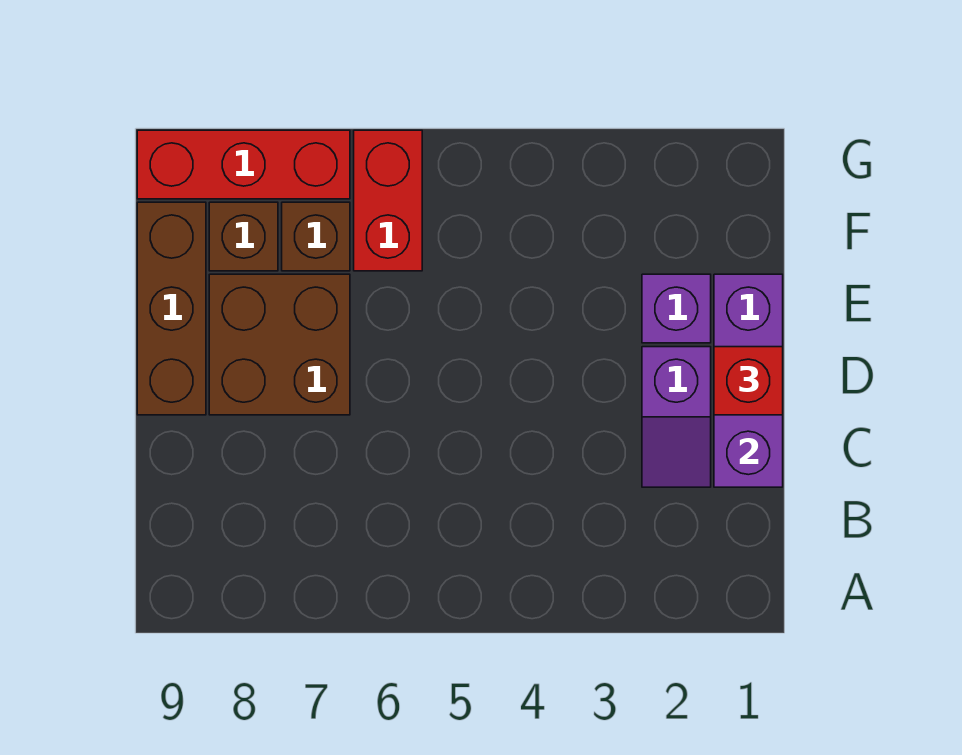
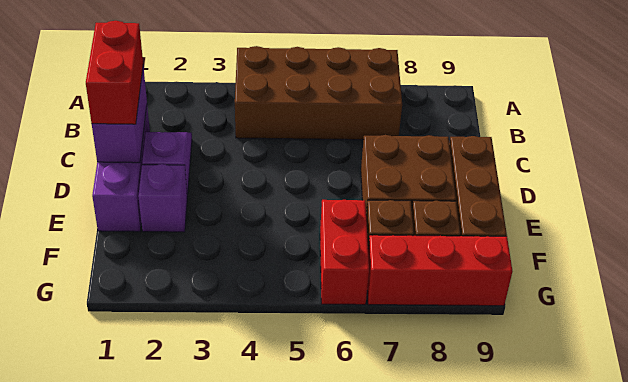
none -> brown 2x4 brick [235,46,402,140]
red 1x1 brick [714,347,783,415] -> red 1x2 brick [86,21,143,124]

